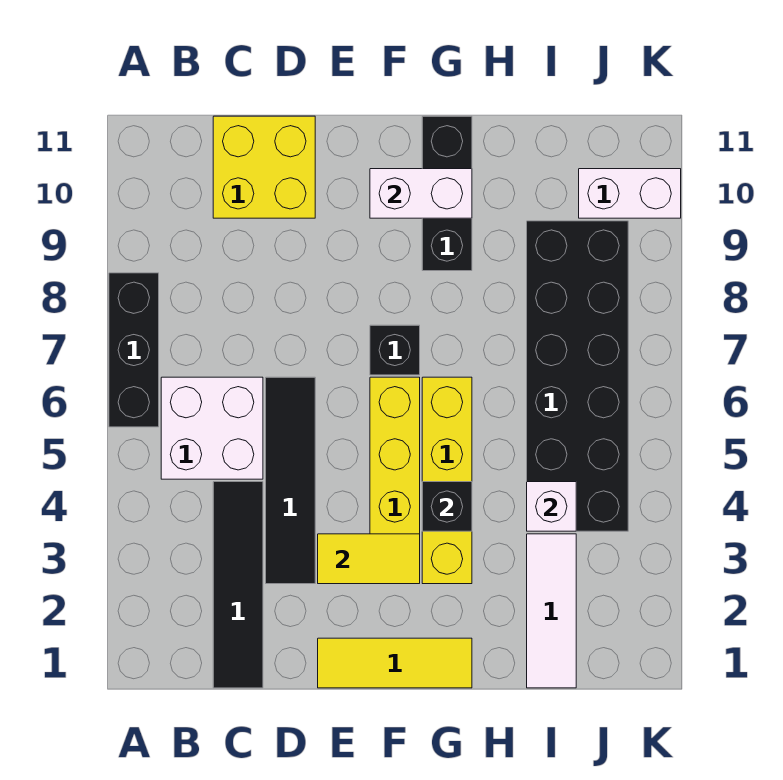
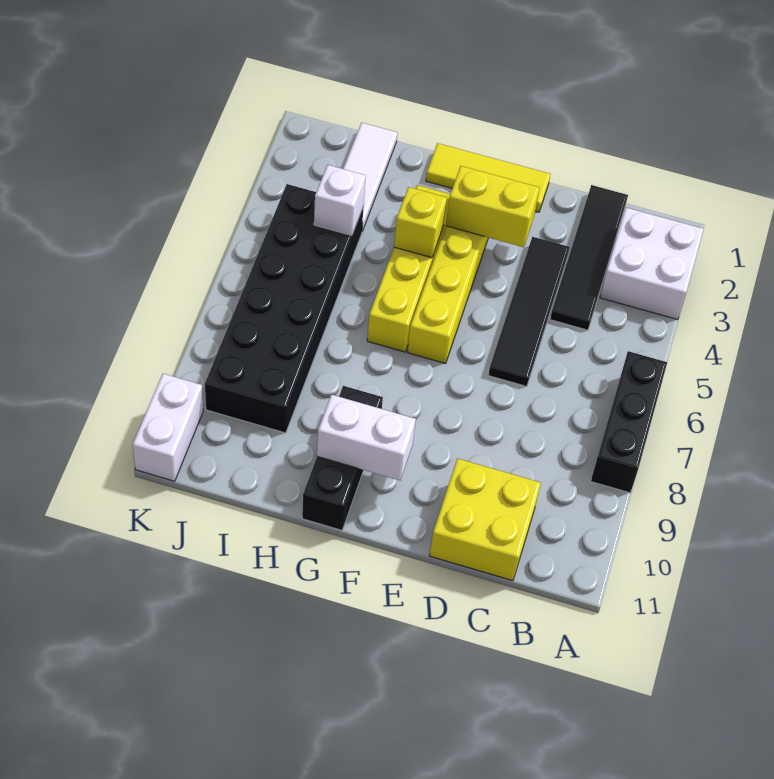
white 2x2 brick [161,377,263,479] -> white 2x2 brick moved to [600,208,704,320]
yellow 1x2 tile [318,534,420,584] -> yellow 1x2 brick [446,166,540,247]
black 1x1 brick [370,325,420,375] -> none
black 1x1 brick [422,482,472,531] -> yellow 1x1 brick [394,187,447,258]
white 1x2 brick [579,169,681,218] -> white 1x2 brick turned to [133,374,203,481]

